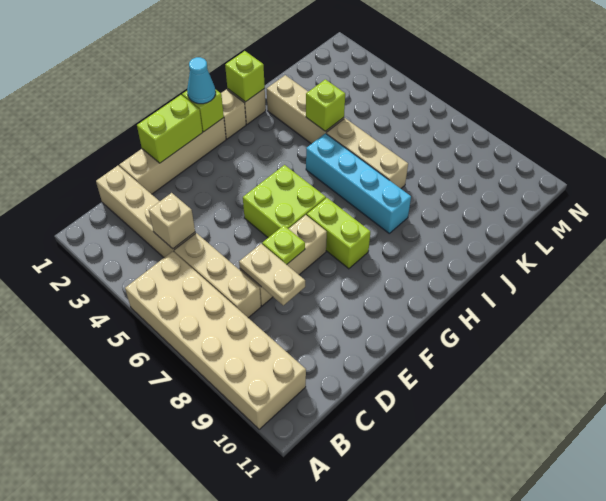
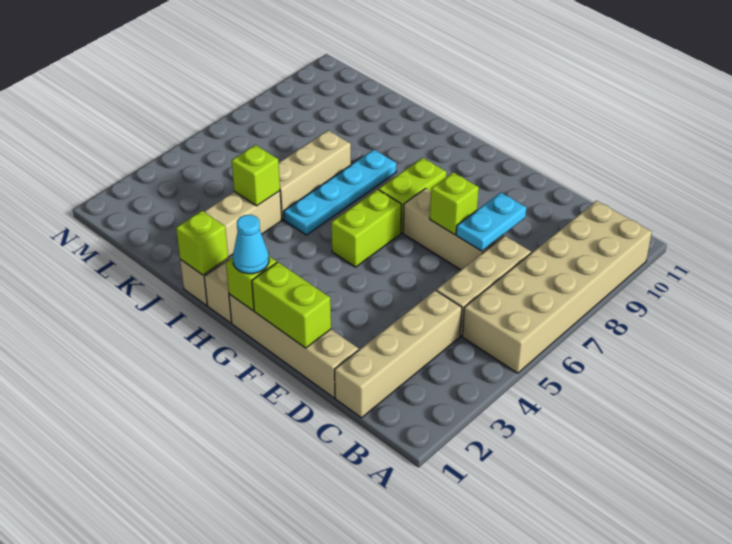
tan 1x1 brick [149,193,195,249] -> none
tan 1x2 plate [239,244,305,305] -> cyan 1x2 plate [456,192,526,251]
lime 1x1 plate [262,225,305,265] -> lime 1x1 brick [430,172,479,235]
lime 2x2 brick [243,165,326,238] -> lime 1x2 brick [331,190,402,267]
cyan 1x4 brick [306,133,411,233] -> cyan 1x4 plate [284,150,396,235]

